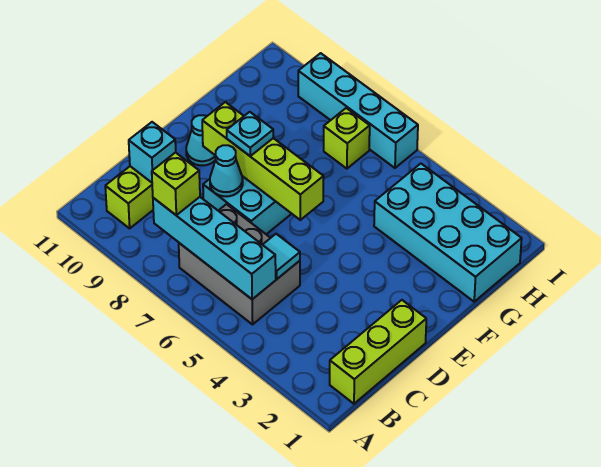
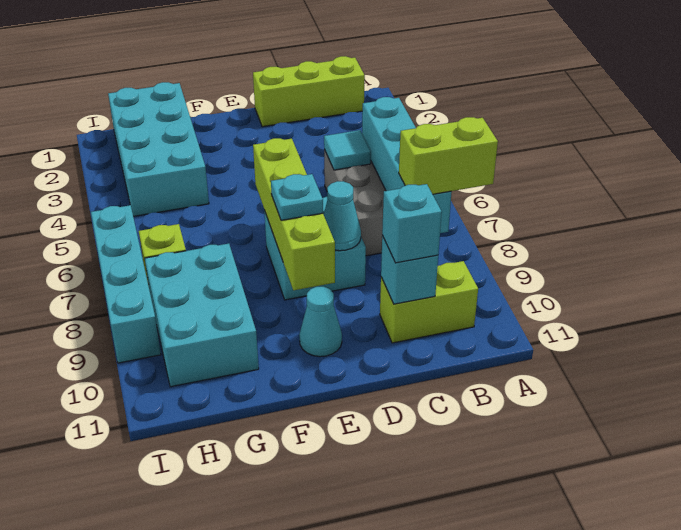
lime 1x1 brick [152,152,200,215] -> lime 1x2 brick [399,117,498,194]
none -> cyan 1x1 brick [382,184,442,263]
none -> cyan 2x3 brick [145,243,259,387]

